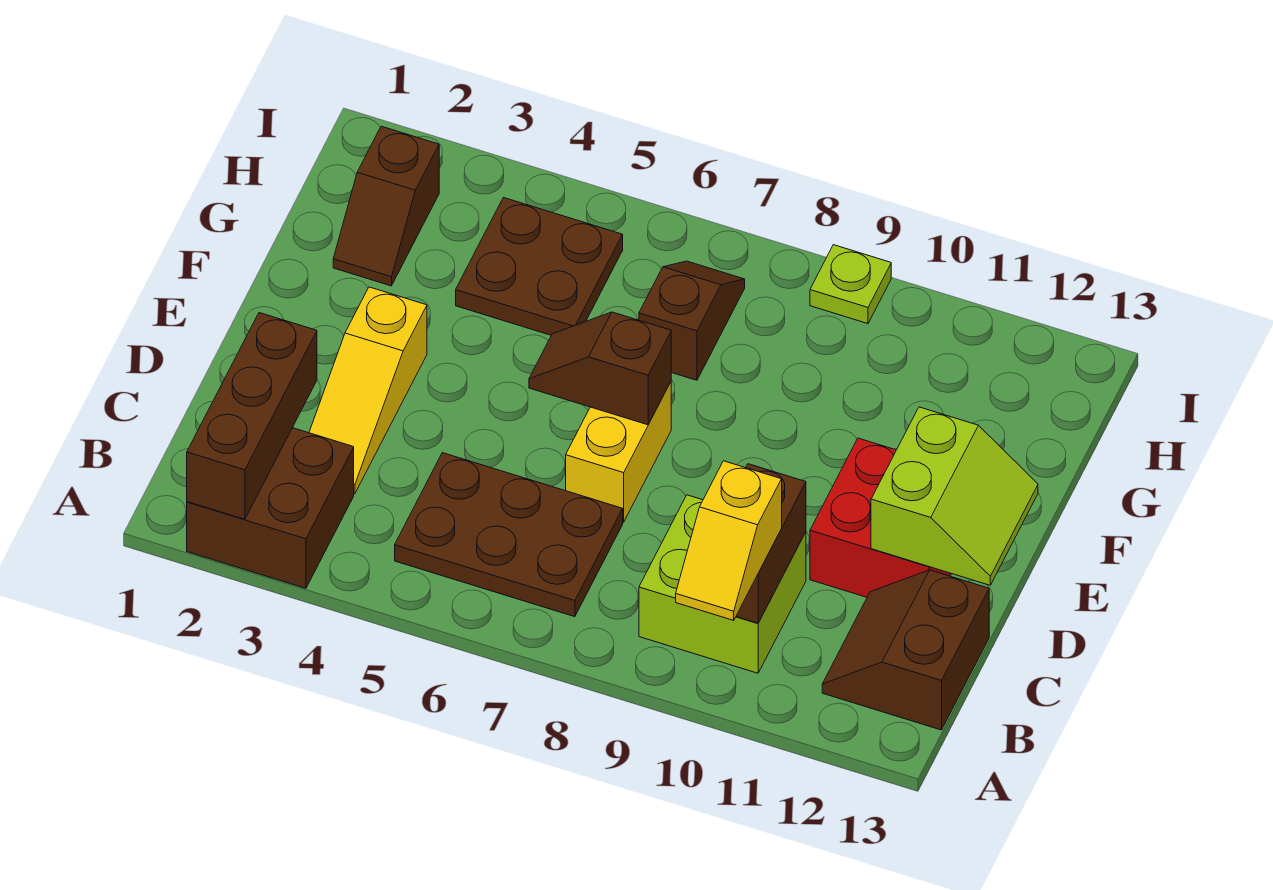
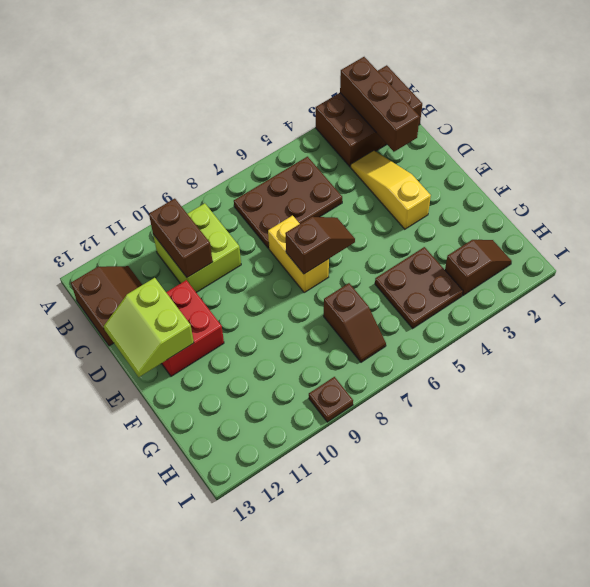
brown 2x2 brick [187,428,354,588] -> brown 2x3 brick [316,65,422,167]
yellow 1x2 slope [676,461,782,620] -> none
brown 1x2 slope [333,126,439,286] -> brown 1x2 slope turned to [445,240,512,295]
lime 1x1 plate [810,245,891,324] -> brown 1x1 plate [309,377,353,422]

